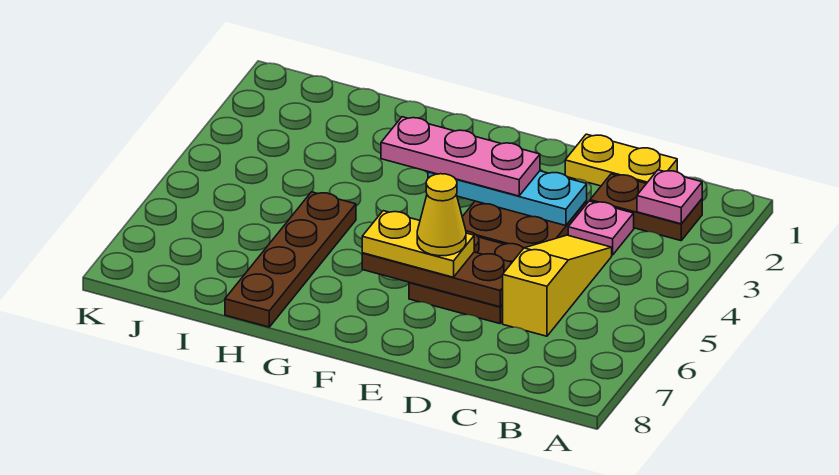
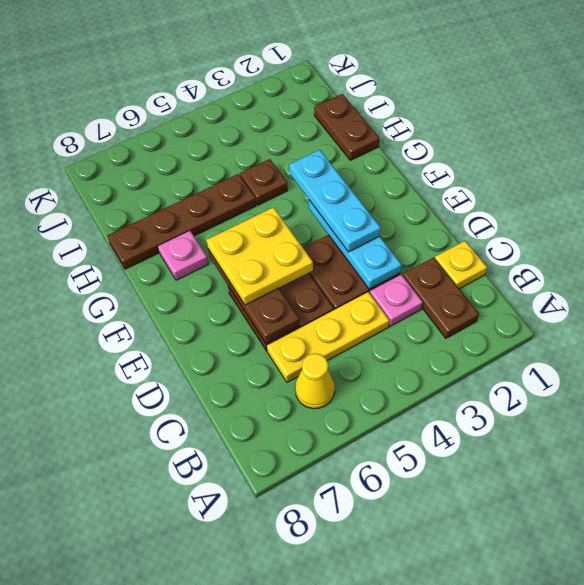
pink 1x1 plate [637,170,702,224] -> pink 1x1 plate moved to [158,231,208,280]
yellow 1x2 plate [565,134,677,186] -> yellow 1x1 plate [435,241,487,289]
yellow 1x3 slope [502,235,612,336] -> yellow 1x3 plate [267,292,389,382]
pink 1x3 plate [381,117,540,196] -> cyan 1x3 plate [289,150,381,252]
yellow 1x2 plate [362,211,474,277] -> yellow 2x2 plate [207,207,313,305]
yellow 1x1 cone [417,174,466,256] -> yellow 1x1 cone moved to [295,353,335,409]
none -> brown 1x2 plate [314,94,379,160]
none -> brown 1x1 plate [240,159,288,205]

